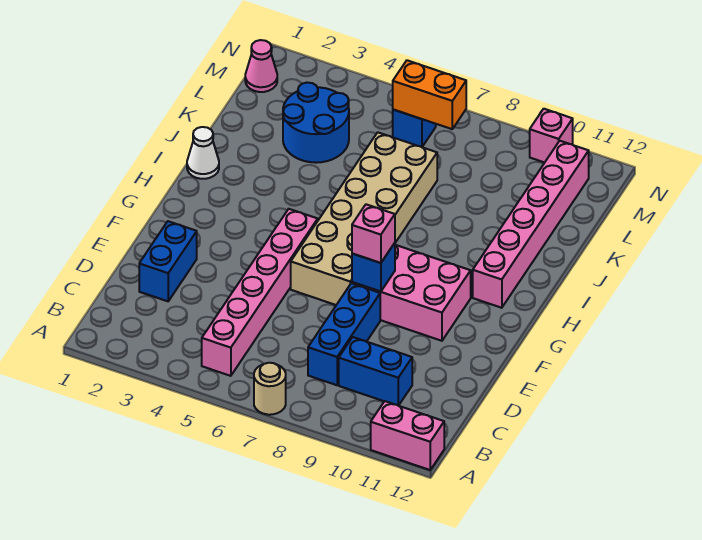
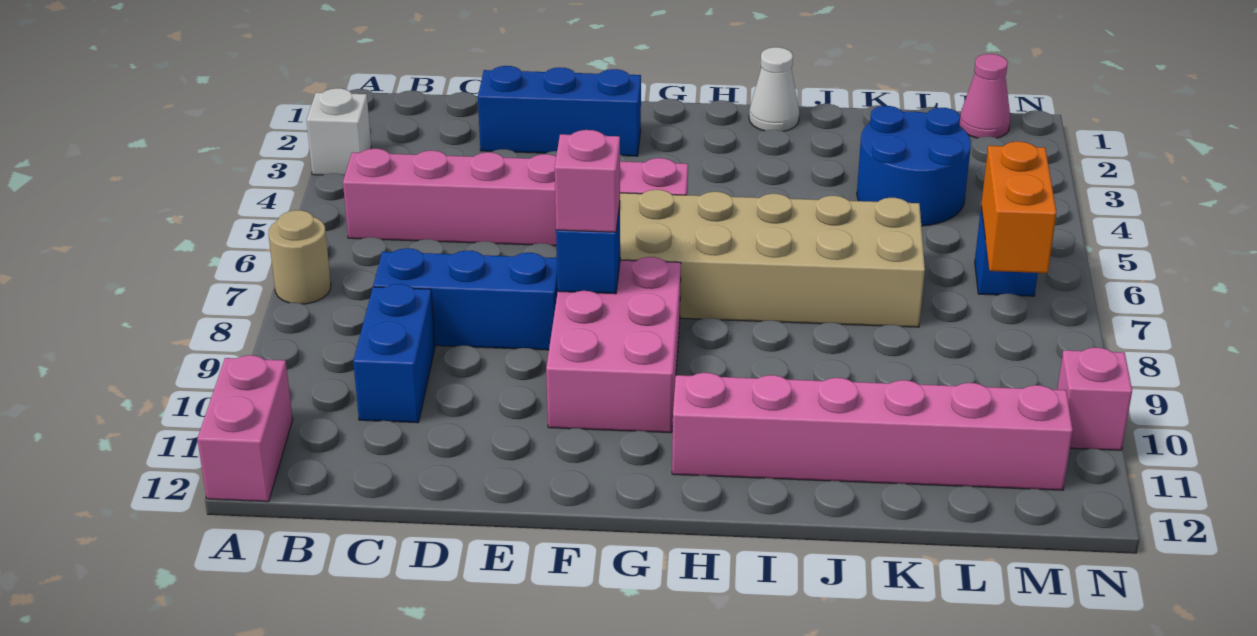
none -> white 1x1 brick [307,88,371,176]
blue 1x2 brick [139,221,197,301] -> blue 1x3 brick [478,66,641,156]

